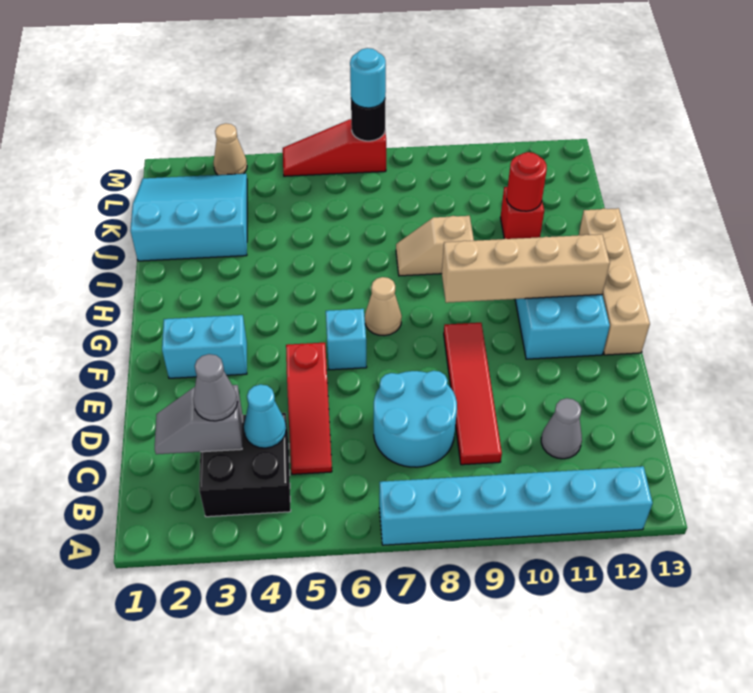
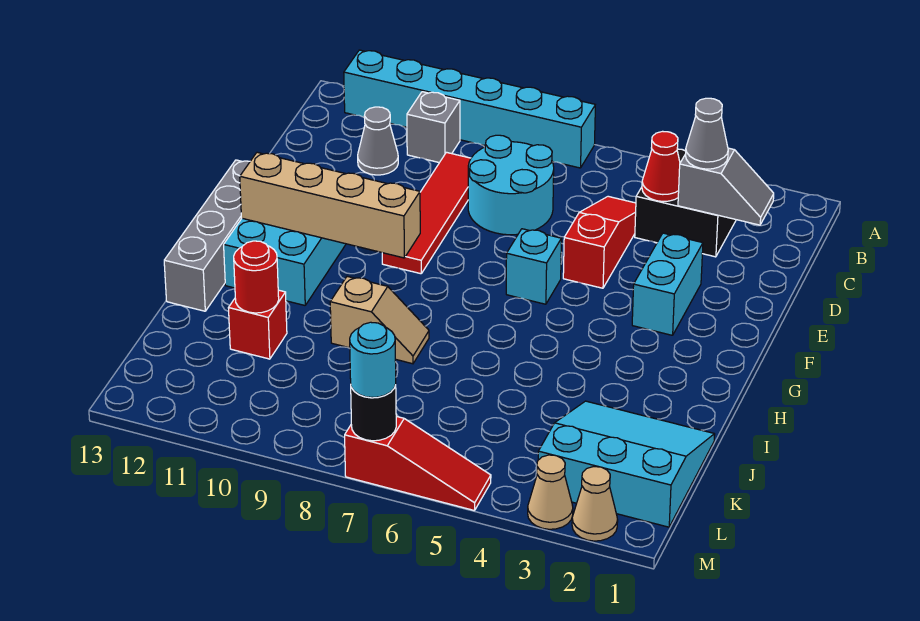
none -> grey 1x1 brick [407,92,460,163]
cyan 1x1 cone [244,384,286,448] -> red 1x1 cone [642,131,680,202]
cyan 1x2 brick [162,315,247,378] -> cyan 1x2 brick turned to [632,233,703,335]
tan 1x4 brick [579,208,650,355] -> grey 1x4 brick [164,160,250,311]
tan 1x1 cone [365,277,402,336] -> tan 1x1 cone moved to [572,467,618,541]
cyan 3x3 slope [130,174,247,261] -> cyan 3x3 slope turned to [538,401,715,527]

